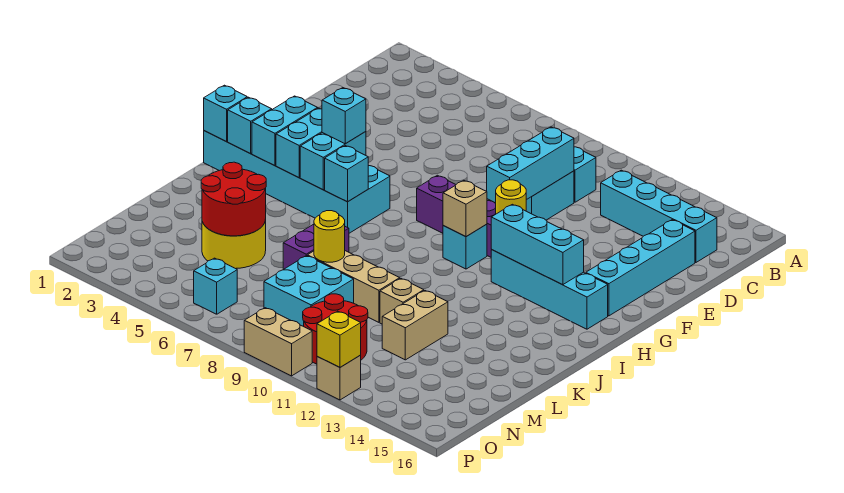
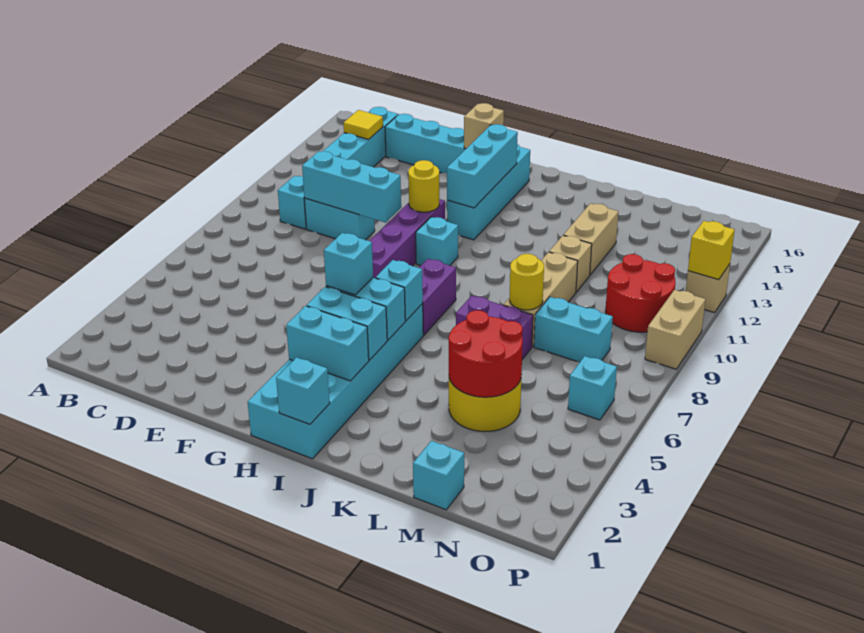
none -> yellow 1x1 tile [344,110,383,139]
tan 1x1 brick [443,180,487,237] -> tan 1x1 brick moved to [464,103,504,149]
cyan 1x1 brick [228,97,272,154] -> cyan 1x1 brick moved to [413,441,464,510]
none -> purple 1x2 brick [419,259,456,335]
tan 1x2 brick [382,291,448,360] -> tan 1x2 brick turned to [564,203,618,275]
cyan 2x2 brick [264,256,354,326] -> cyan 1x2 brick [534,297,613,362]

